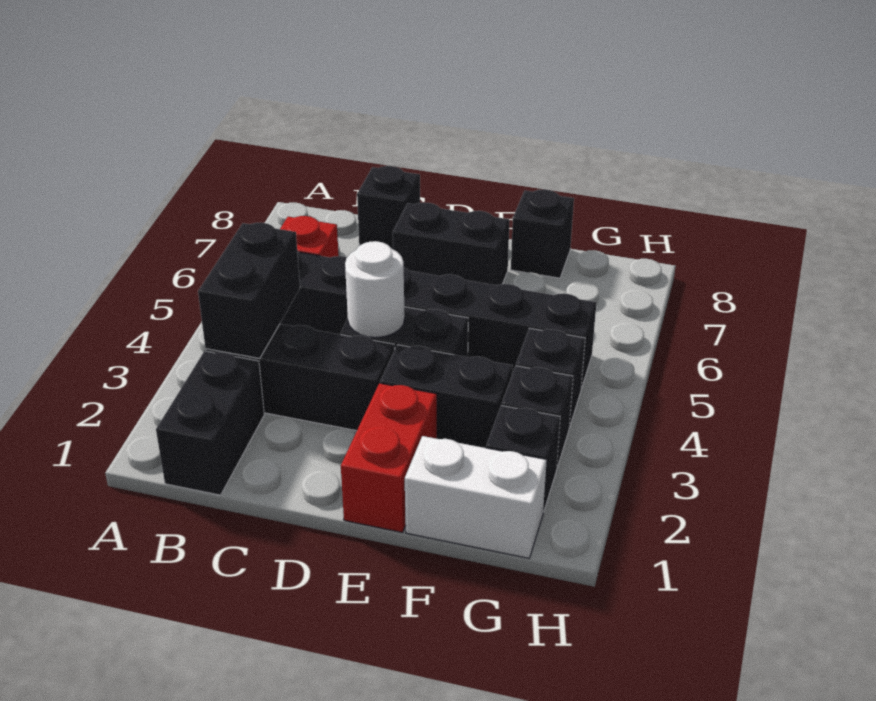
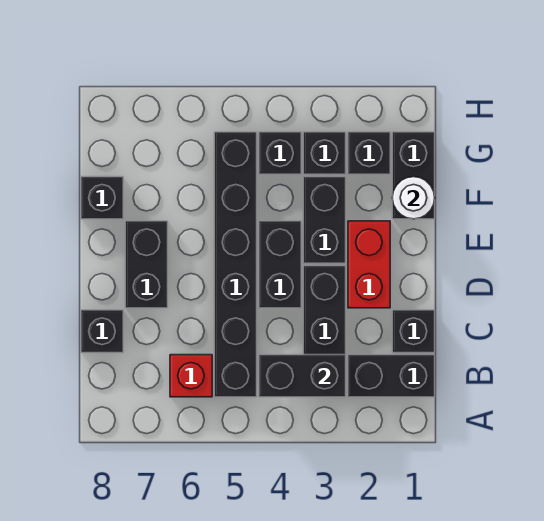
none -> black 1x1 brick [392,310,435,353]
white 1x1 round brick [345,241,405,338] -> white 1x1 round brick moved to [392,177,435,219]
red 1x2 brick [341,383,437,532] -> red 1x2 brick turned to [348,221,390,308]
white 1x2 brick [405,436,547,558] -> black 1x2 brick [392,132,435,219]

